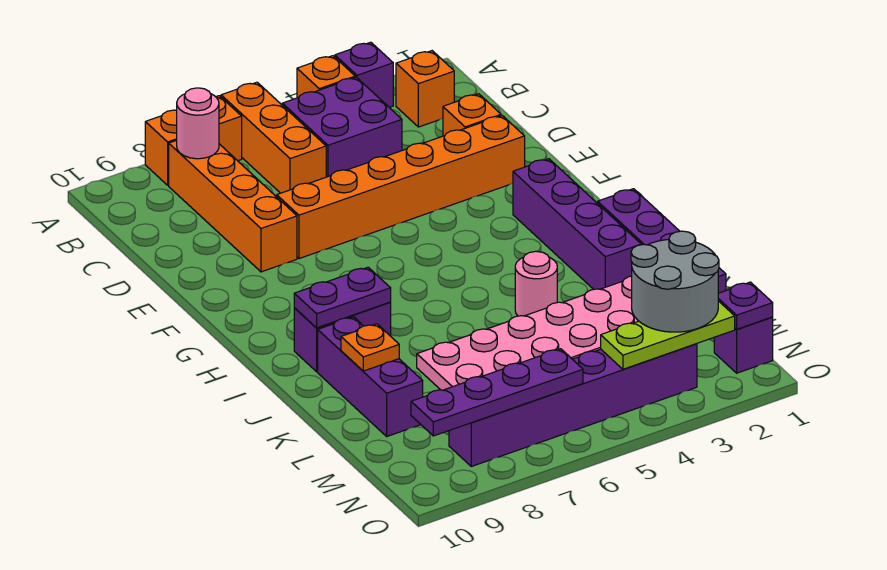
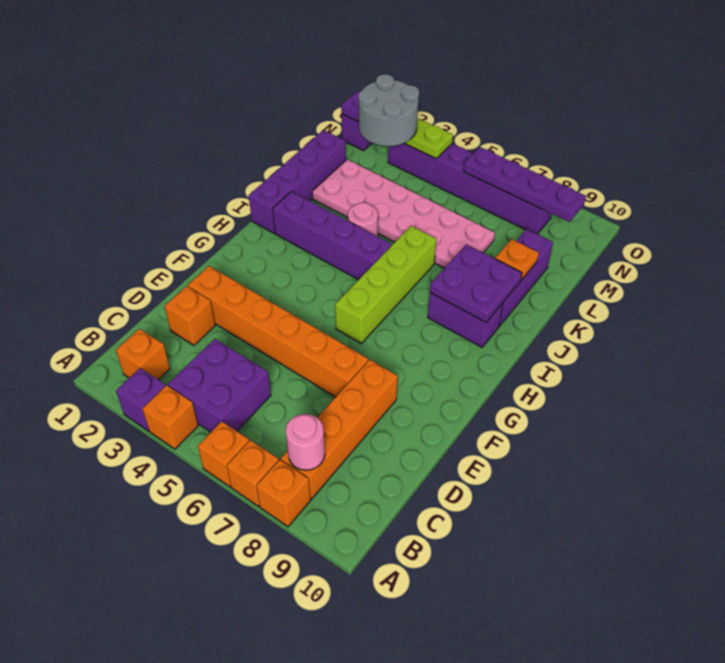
orange 1x3 brick [221,82,326,193] -> orange 1x1 brick [198,421,249,487]
purple 1x4 brick [513,159,641,289] -> purple 1x4 brick turned to [273,191,392,280]
none -> lime 1x4 brick [335,226,436,343]
purple 1x2 plate [294,267,391,328] -> purple 2x2 plate [430,244,522,322]

